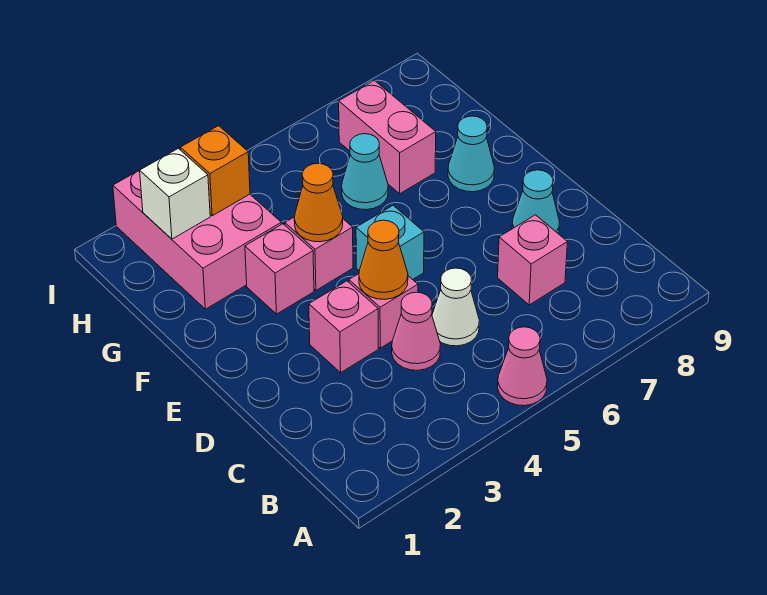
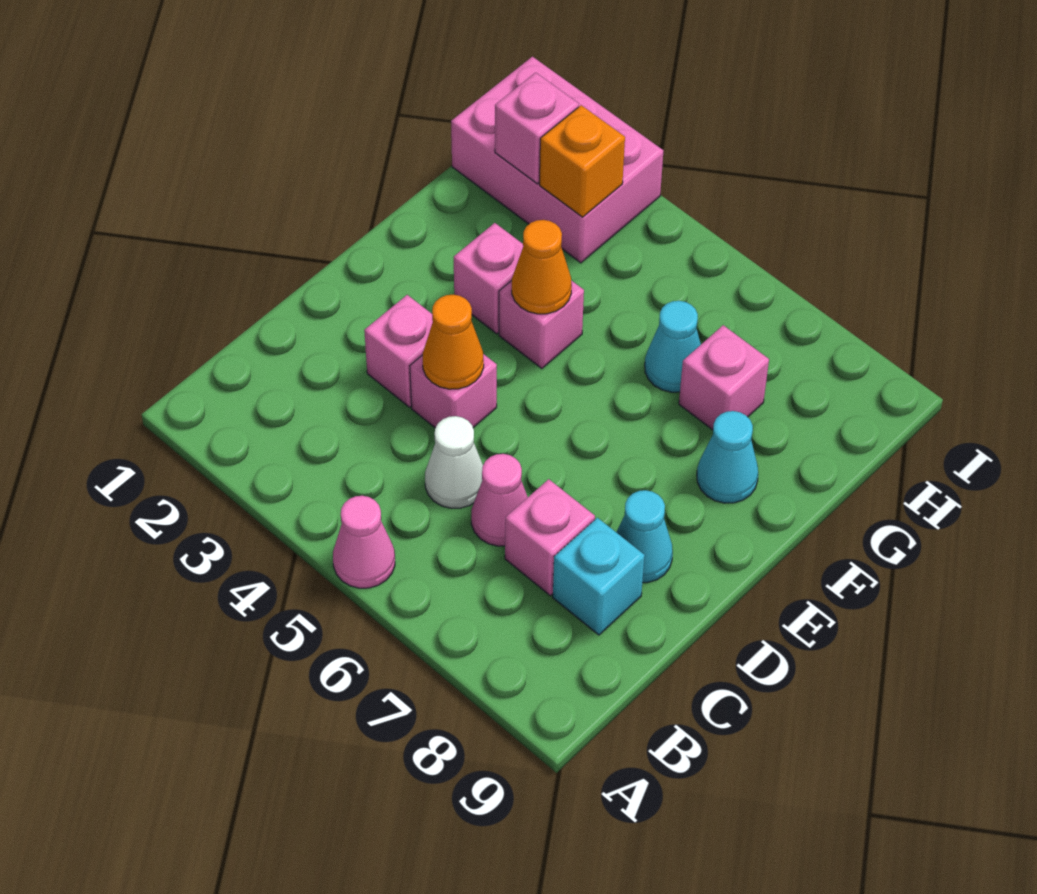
pink 1x1 cone [392,292,441,370] -> pink 1x1 cone moved to [471,454,528,546]
cyan 1x1 brick [356,206,424,280] -> cyan 1x1 brick moved to [553,518,645,635]
pink 2x3 brick [113,148,281,309] -> pink 2x3 brick turned to [451,57,663,263]
pink 1x2 brick [339,81,436,194] -> pink 1x1 brick [679,325,769,430]
white 1x1 brick [140,148,210,239] -> pink 1x1 brick [495,73,579,184]

